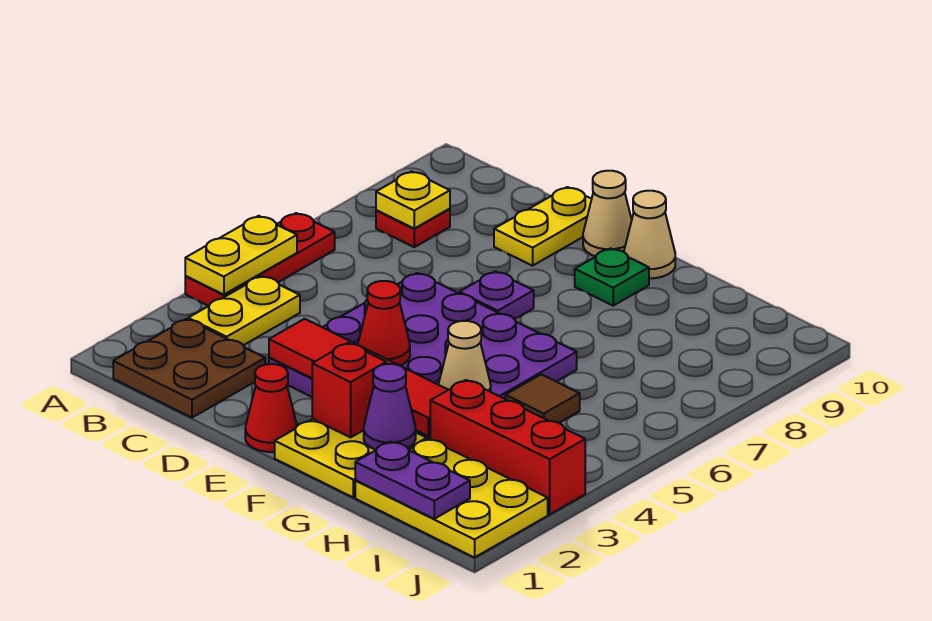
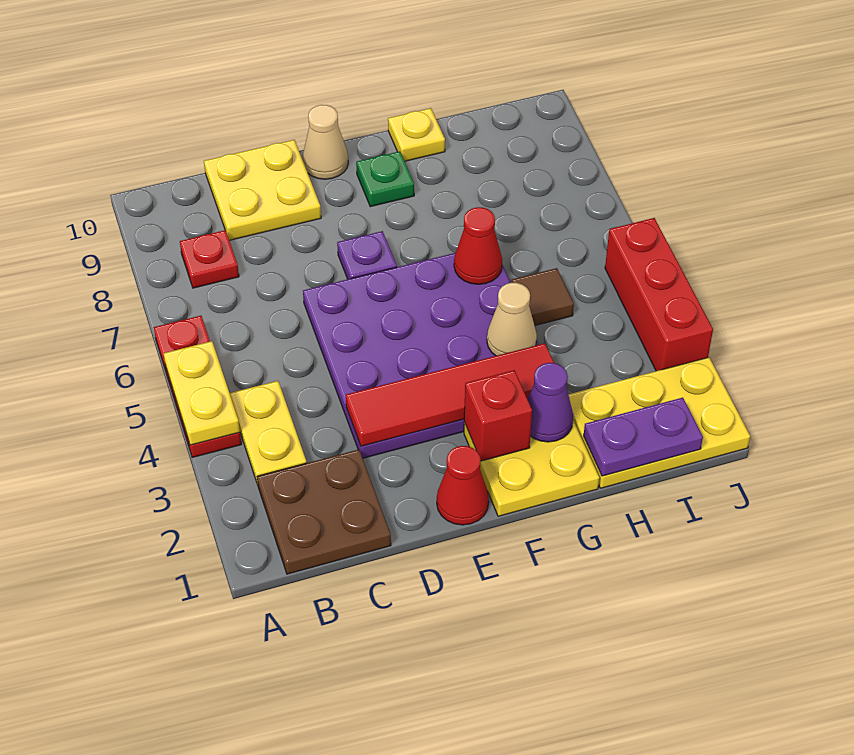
yellow 1x1 plate [376,171,450,228] -> yellow 1x1 plate moved to [388,108,445,161]
yellow 1x2 plate [494,187,592,266] -> yellow 2x2 plate [204,140,321,240]
red 1x1 cone [358,281,410,366] -> red 1x1 cone moved to [454,207,502,284]
tan 1x1 cone [624,191,675,278] -> none
red 1x3 brick [430,380,585,515] -> red 1x3 brick turned to [605,218,713,371]

